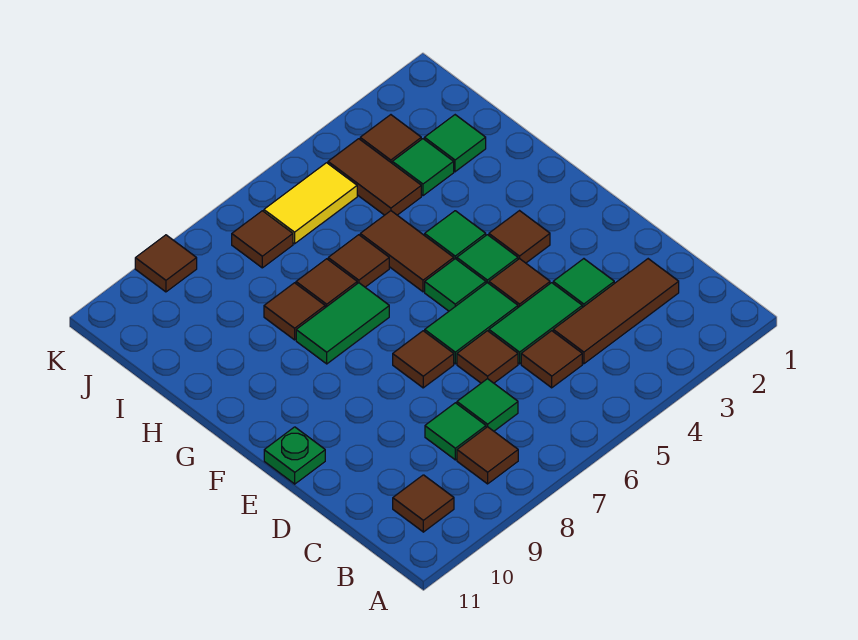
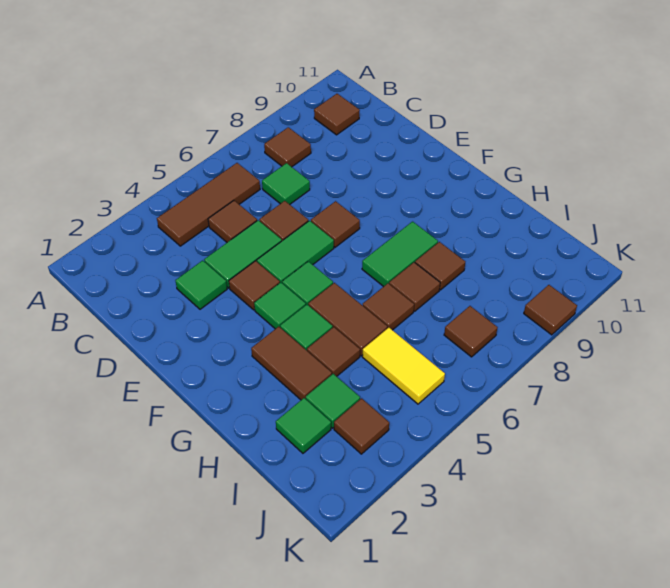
brown 1x3 tile [553,259,679,364] -> brown 1x3 tile moved to [157,163,260,246]
green 1x1 tile [425,403,486,460] -> none
green 1x1 plate [264,427,325,484] -> none
brown 1x1 tile [489,211,550,263] -> brown 1x1 tile moved to [307,327,360,376]
brown 1x2 tile [328,139,421,215] -> brown 1x2 tile moved to [251,327,332,400]
yellow 1x2 tile [264,163,357,244] -> yellow 1x2 tile turned to [362,328,445,404]

